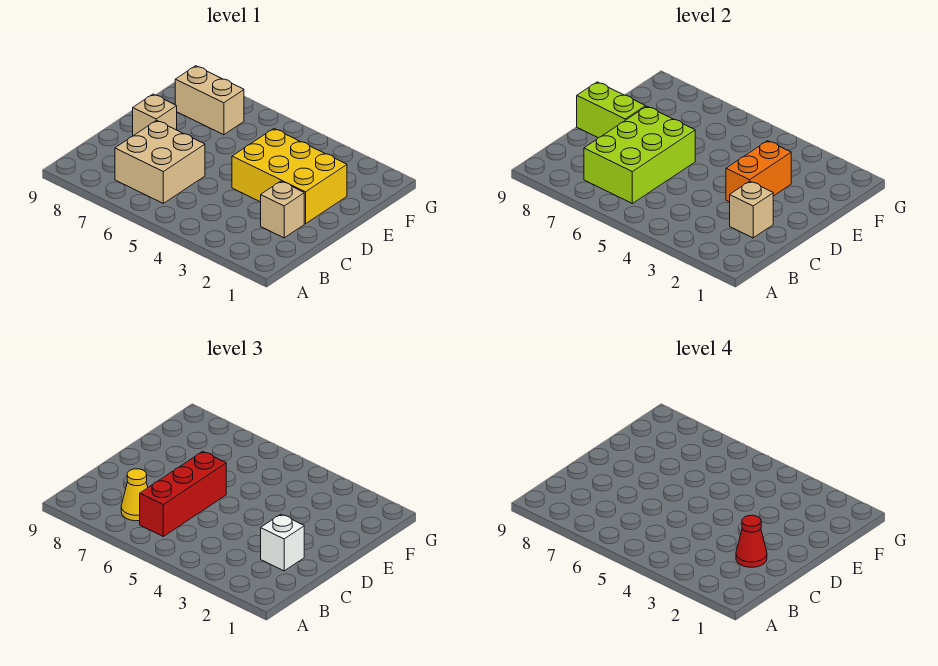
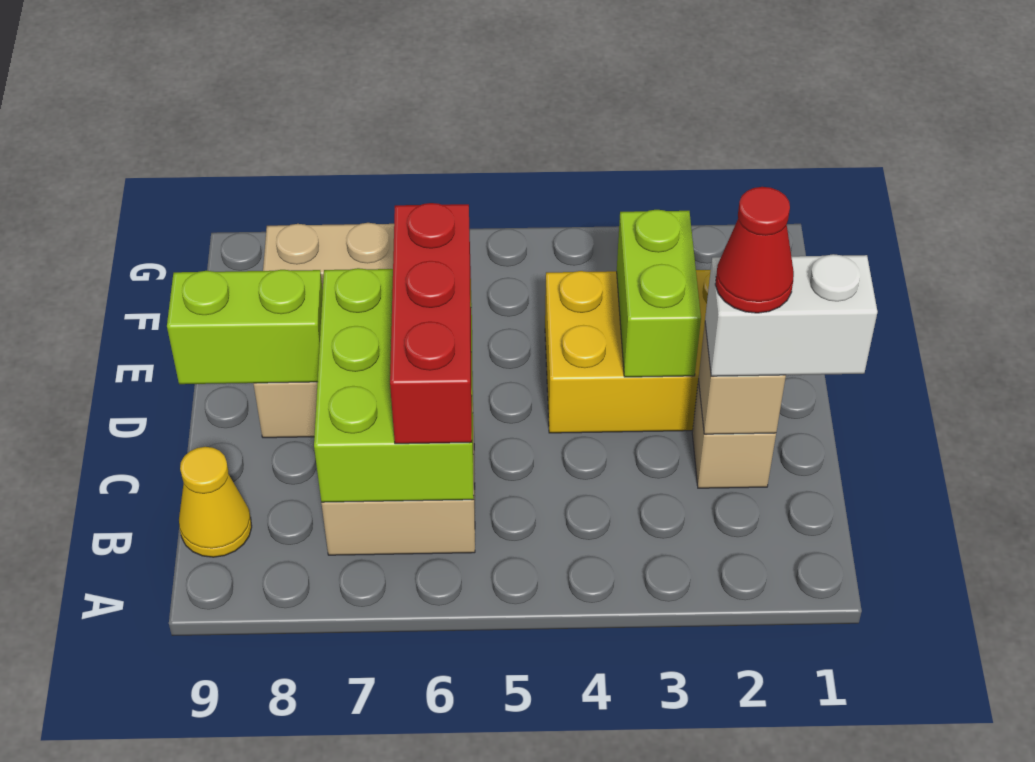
yellow 1x1 cone [121,469,148,521] -> yellow 1x1 cone moved to [179,447,252,557]
white 1x1 brick [261,514,304,571] -> white 1x2 brick [705,254,878,376]
orange 1x2 brick [726,141,791,202] -> lime 1x2 brick [617,210,701,377]

